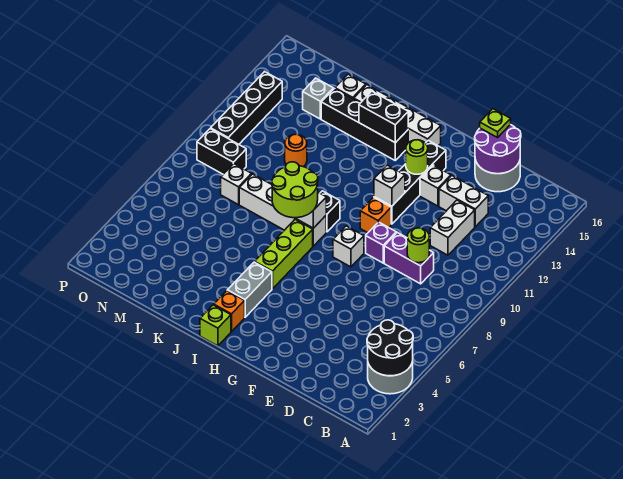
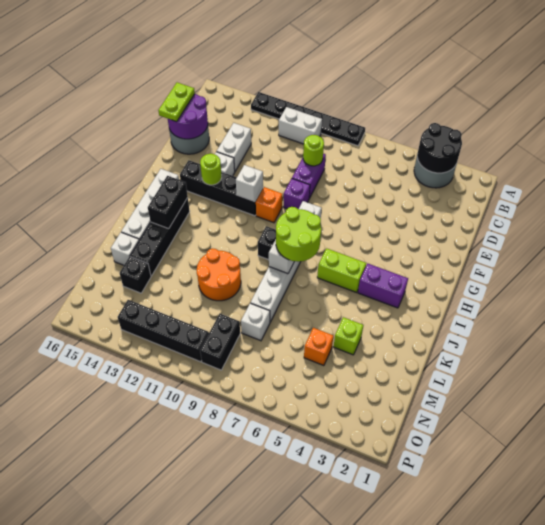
none -> black 1x6 plate [251,92,365,146]
white 1x2 brick [430,200,475,255] -> white 1x2 brick moved to [279,107,322,144]
lime 1x1 plate [480,109,511,138] -> lime 1x2 plate [158,82,195,122]
lime 1x1 brick [200,305,231,346] -> lime 1x1 brick moved to [334,317,363,355]
orange 1x1 brick [214,291,245,332] -> orange 1x1 brick moved to [304,328,333,366]
grey 1x2 brick [227,262,272,317] -> purple 1x2 brick [358,264,408,308]
lime 1x3 brick [255,220,313,289] -> lime 1x2 brick [317,248,366,293]
orange 1x1 round brick [285,134,307,167] -> orange 2x2 round brick [197,248,241,301]
grey 1x1 brick [303,78,333,119] -> black 1x1 brick [120,256,151,293]

